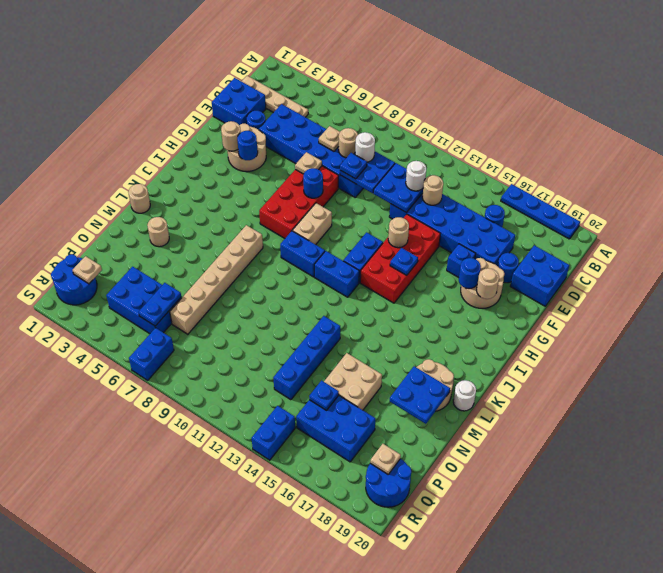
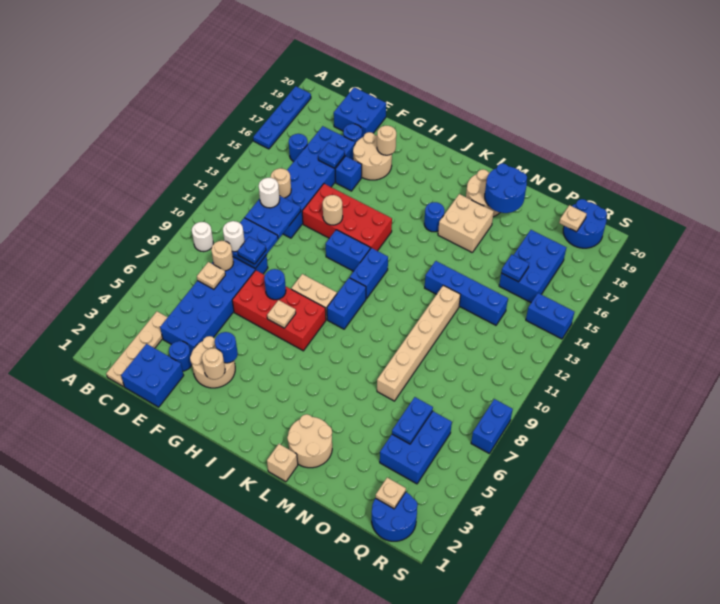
tan 1x1 plate [295,152,322,174] -> tan 1x1 plate moved to [267,300,296,328]
blue 1x1 round brick [459,258,481,289] -> blue 1x1 round brick moved to [424,202,445,232]
blue 1x1 plate [390,248,418,275] -> blue 1x1 plate moved to [318,143,345,168]
tan 1x6 brick [170,225,263,334] -> tan 1x6 brick turned to [377,285,460,401]
tan 1x1 round brick [128,184,150,213] -> tan 1x1 brick [267,444,298,482]
white 1x1 round brick [453,380,476,411] -> white 1x1 round brick moved to [192,222,213,252]
tan 1x1 round brick [147,217,169,247] -> tan 2x2 round brick [287,414,332,468]
blue 2x2 plate [390,366,450,424] -> blue 2x2 round brick [485,163,527,213]
tan 2x2 brick [324,353,382,410] -> tan 2x2 brick moved to [438,194,494,252]
blue 1x2 plate [139,283,181,326] -> blue 1x2 plate turned to [392,397,433,444]
blue 1x2 brick [129,328,174,380] -> blue 1x2 brick turned to [471,399,513,453]

